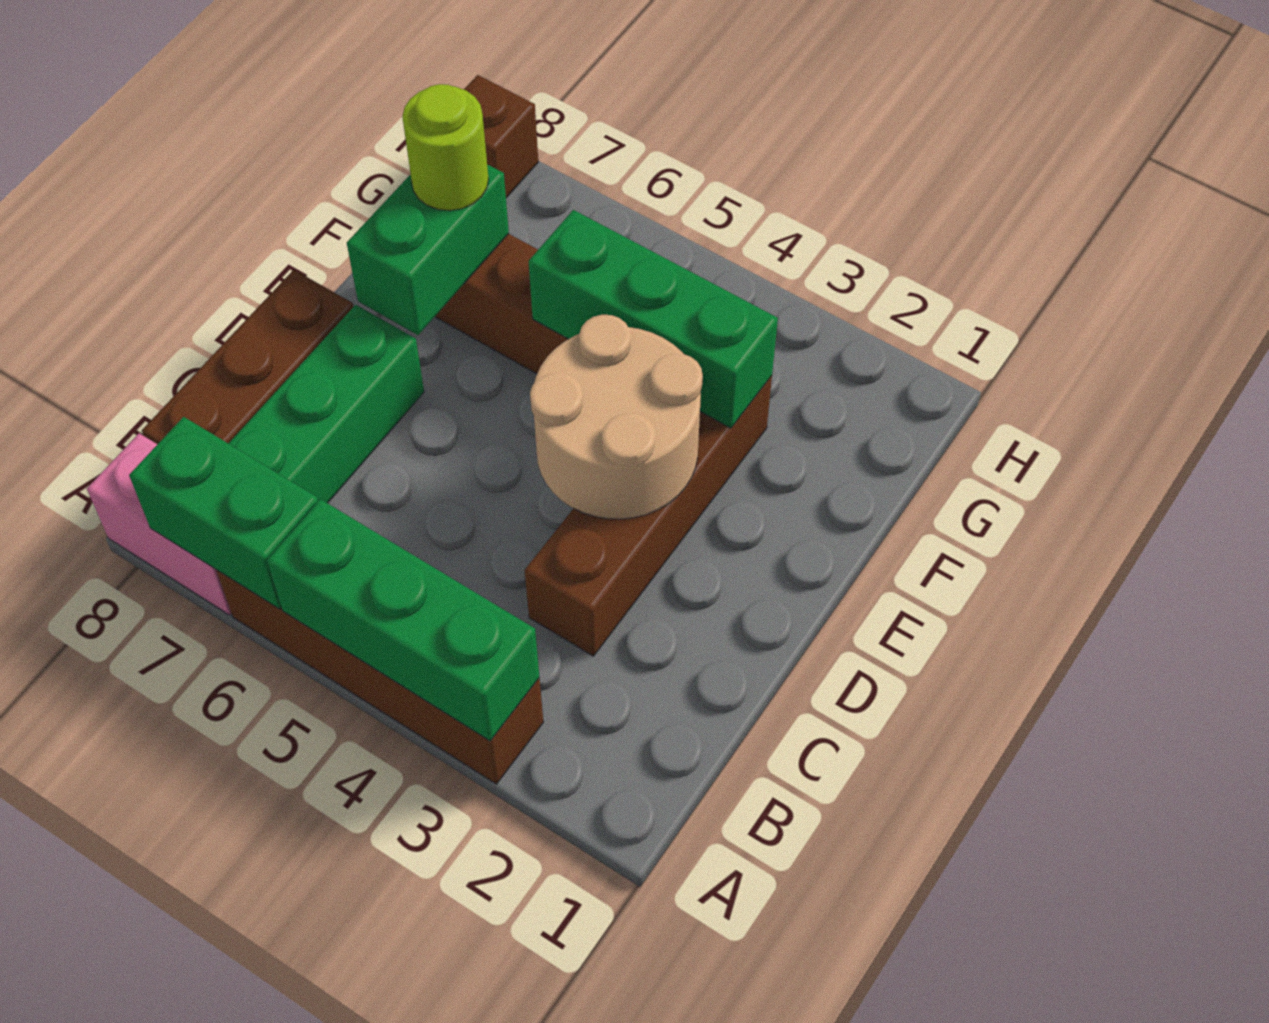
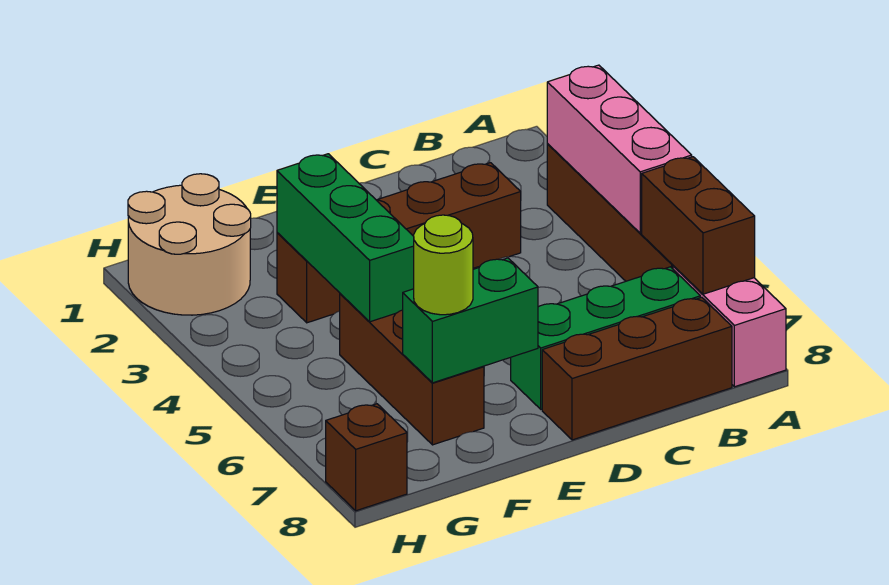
green 1x3 brick [267,499,539,741] -> pink 1x3 brick [547,65,692,233]
green 1x2 brick [129,417,318,609] -> brown 1x2 brick [642,157,755,294]
tan 2x2 round brick [530,315,703,519] -> tan 2x2 round brick moved to [128,174,251,315]

